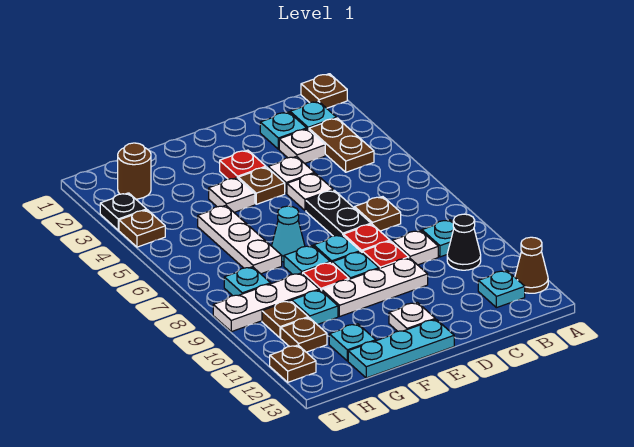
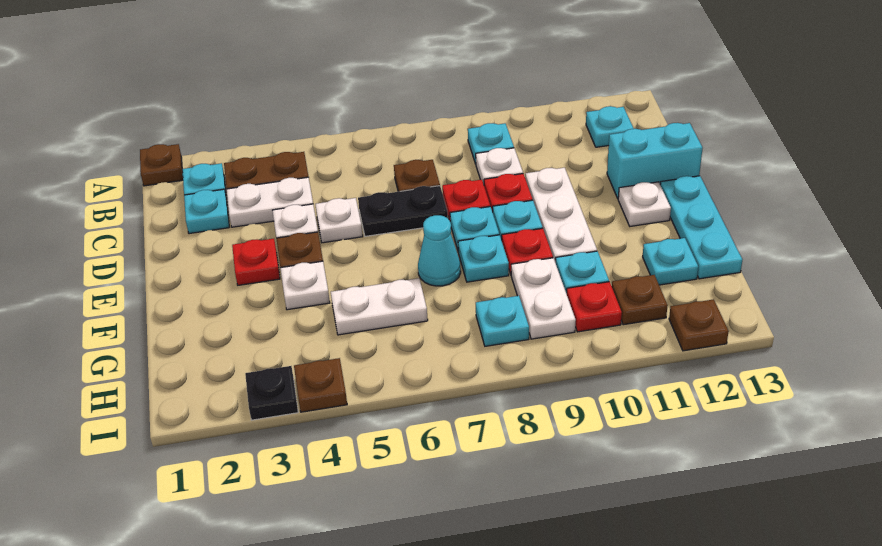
brown 1x1 cone [515,237,548,293] -> none
black 1x1 cone [447,214,481,270] -> none
white 1x1 plate [279,129,325,163] -> white 1x2 plate [227,177,313,227]
none -> cyan 1x2 brick [607,123,703,198]
white 1x3 plate [198,205,282,274] -> white 1x2 plate [331,278,428,335]
white 1x3 plate [213,273,319,332] -> white 1x2 plate [511,258,576,339]
brown 1x1 round brick [118,143,151,199] -> none
brown 1x1 plate [262,301,308,338] -> red 1x1 plate [567,282,622,332]

